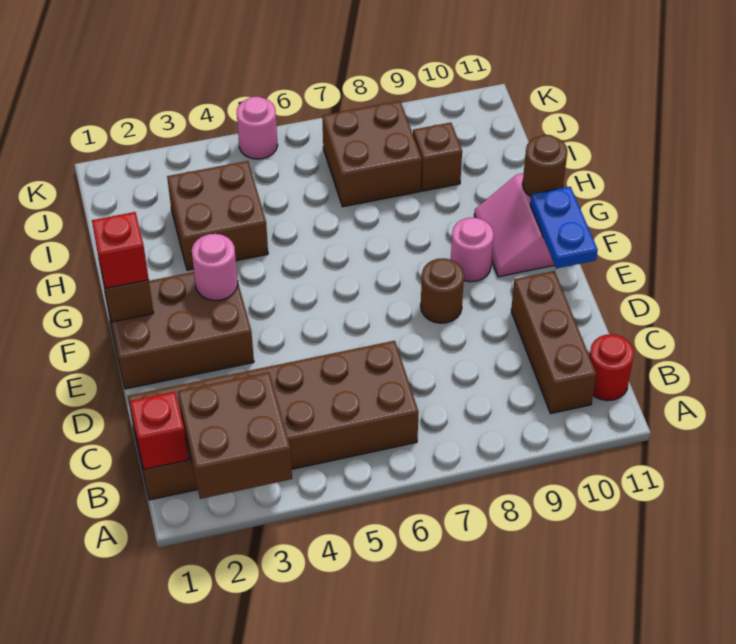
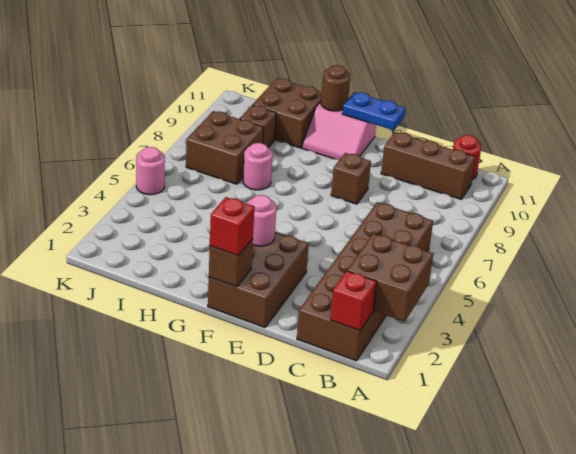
brown 1x1 round brick [421,258,464,323] -> brown 1x1 brick [331,153,371,204]
pink 1x1 round brick [451,218,494,282] -> pink 1x1 round brick moved to [243,143,273,190]
brown 2x2 brick [167,161,268,270] -> brown 2x2 brick moved to [253,78,322,148]

